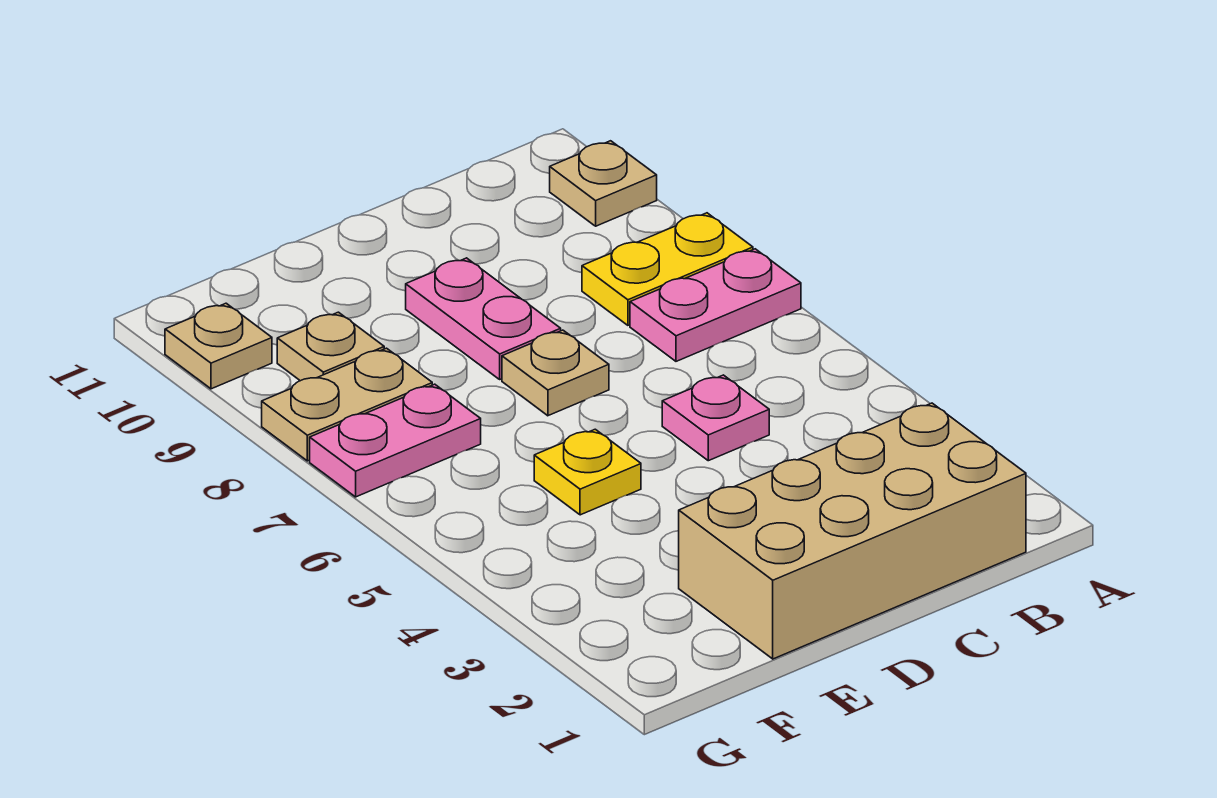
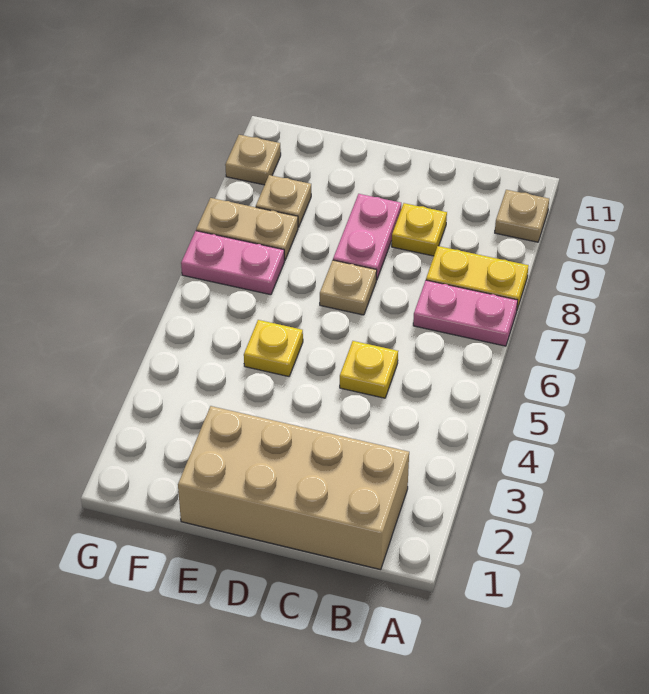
pink 1x1 plate [662,375,769,461] -> yellow 1x1 plate [340,341,398,398]
none -> yellow 1x1 plate [392,203,447,256]

